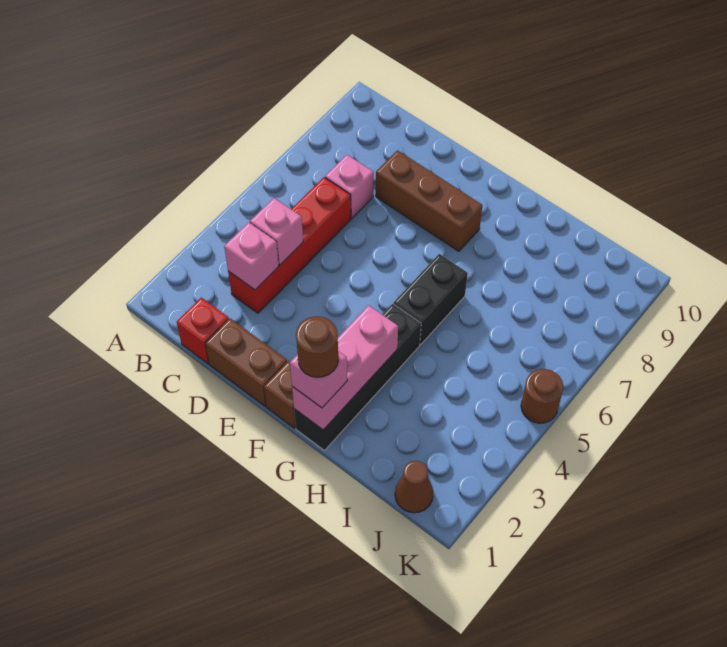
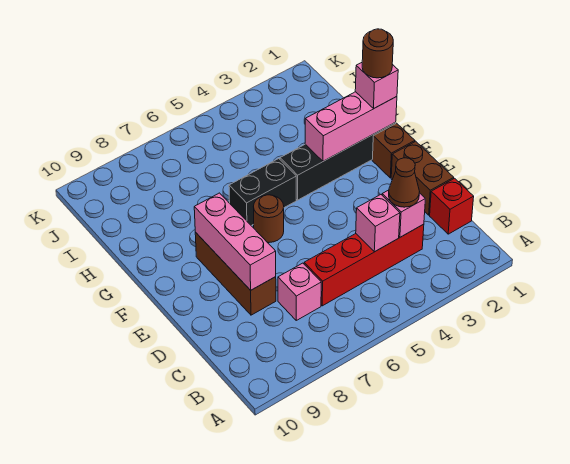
none -> pink 1x3 brick [194,193,276,290]
brown 1x1 cone [395,461,433,513] -> brown 1x1 cone moved to [389,158,420,207]
brown 1x1 round brick [521,369,563,423] -> brown 1x1 round brick moved to [254,195,284,243]

